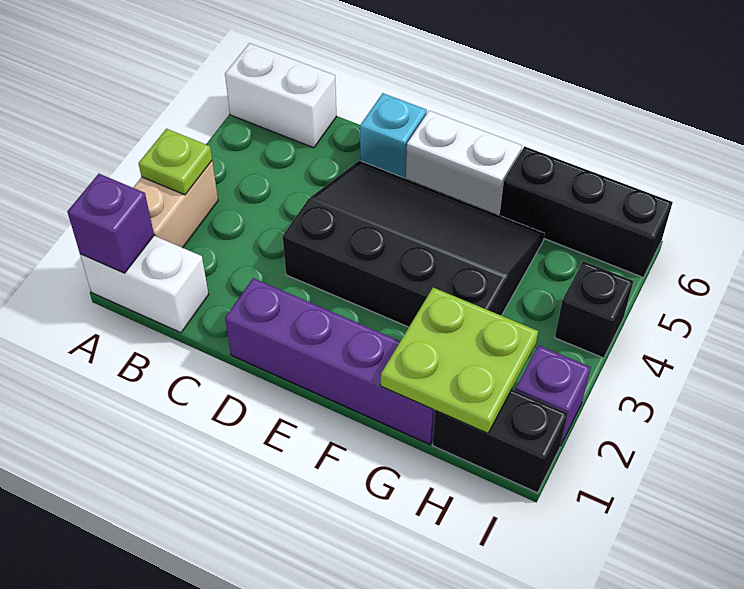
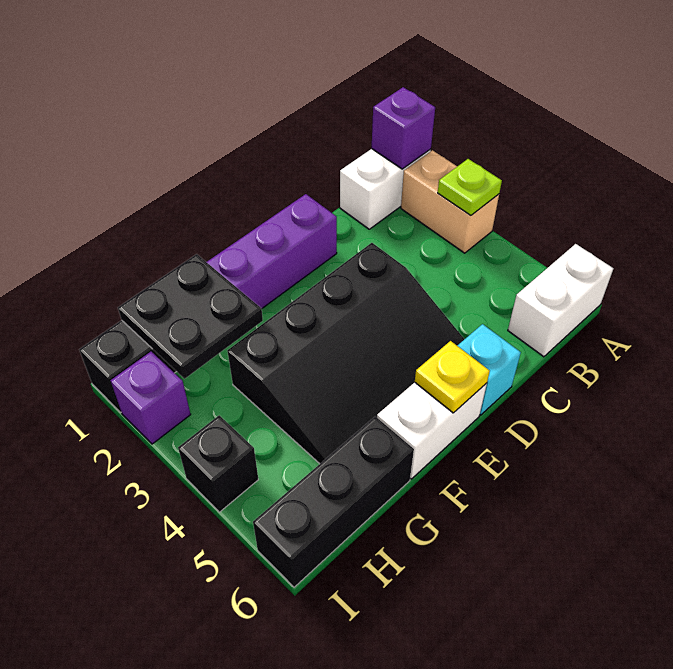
none -> yellow 1x1 plate [415,341,490,413]
lime 2x2 plate [381,288,538,433] -> black 2x2 plate [118,254,263,379]

